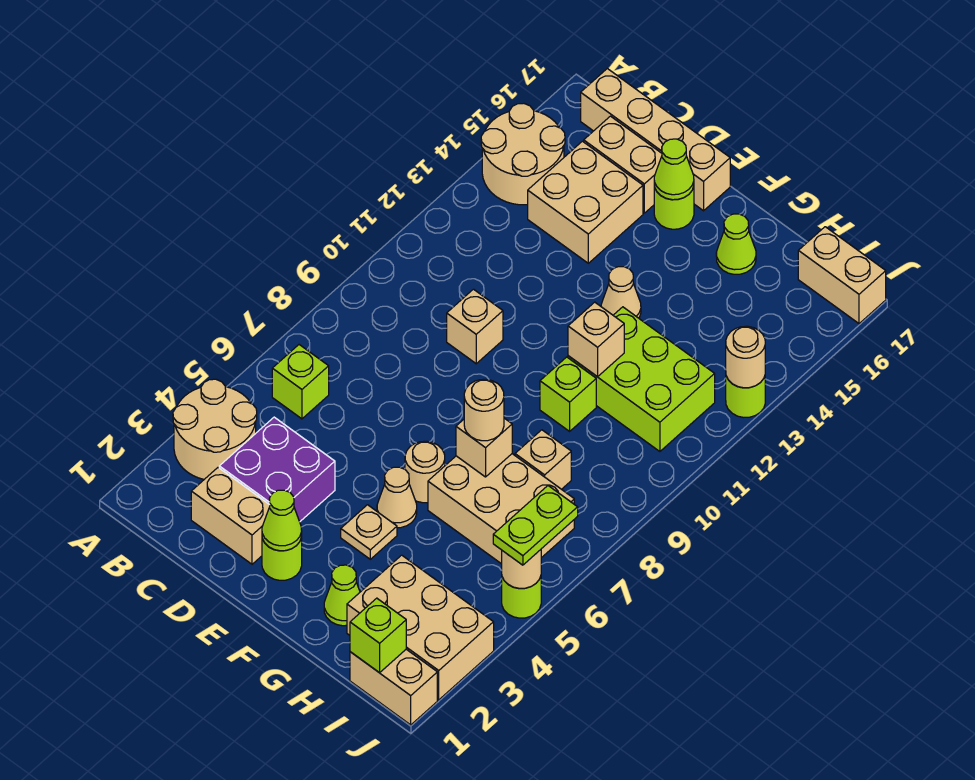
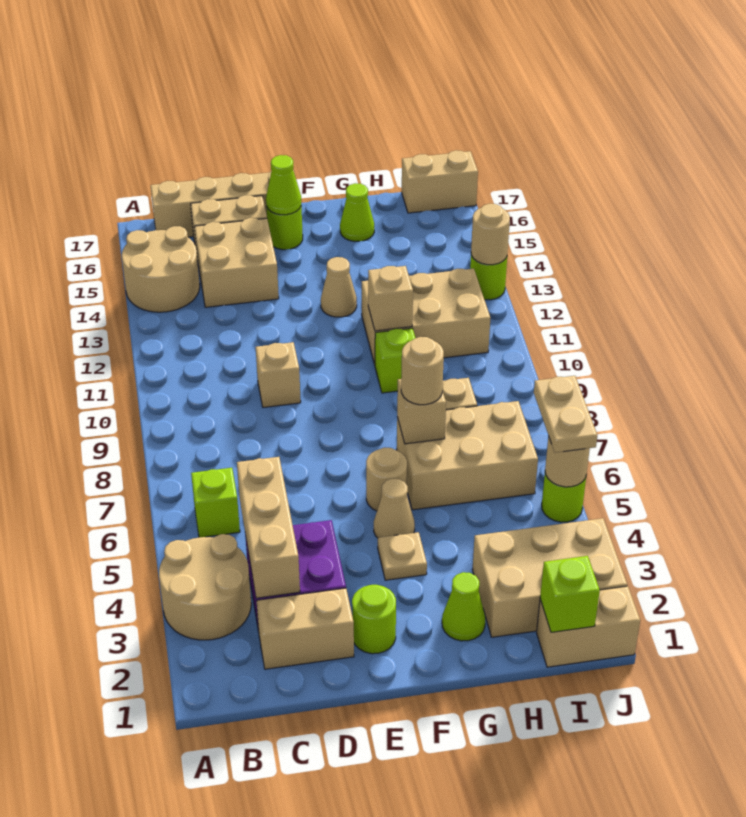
none -> tan 1x3 brick [237,457,300,598]
lime 1x1 cone [262,490,302,551] -> none
lime 2x3 brick [568,307,715,452] -> tan 2x3 brick [362,269,490,365]
lime 1x2 plate [493,486,578,565] -> tan 1x2 plate [534,376,597,453]

